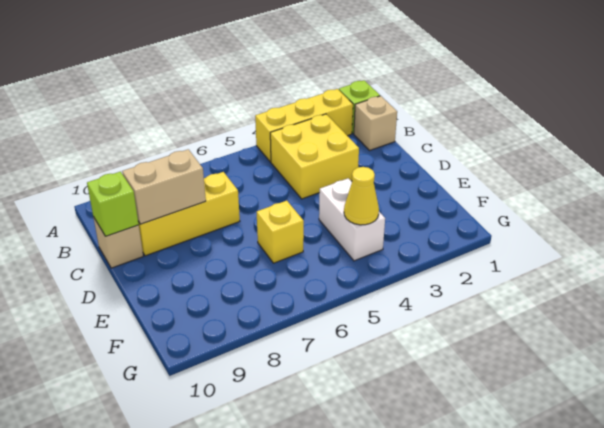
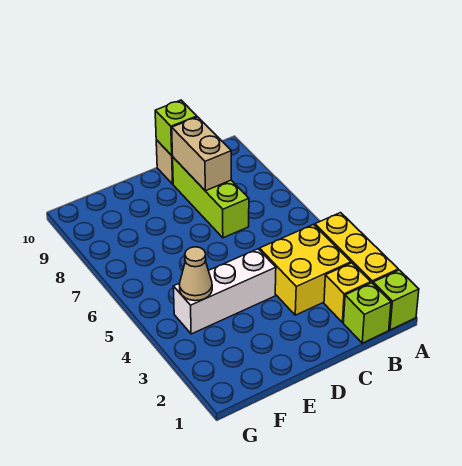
tan 1x1 brick [354,96,397,150] -> lime 1x1 brick [343,283,391,343]
yellow 1x3 brick [138,172,240,256] -> lime 1x3 brick [173,157,249,238]
white 1x2 brick [319,178,385,261] -> white 1x3 brick [173,249,276,334]
yellow 1x1 brick [257,201,304,263] -> yellow 1x1 brick moved to [324,263,371,322]
yellow 1x1 cone [344,167,379,225] -> tan 1x1 cone [179,247,212,301]

